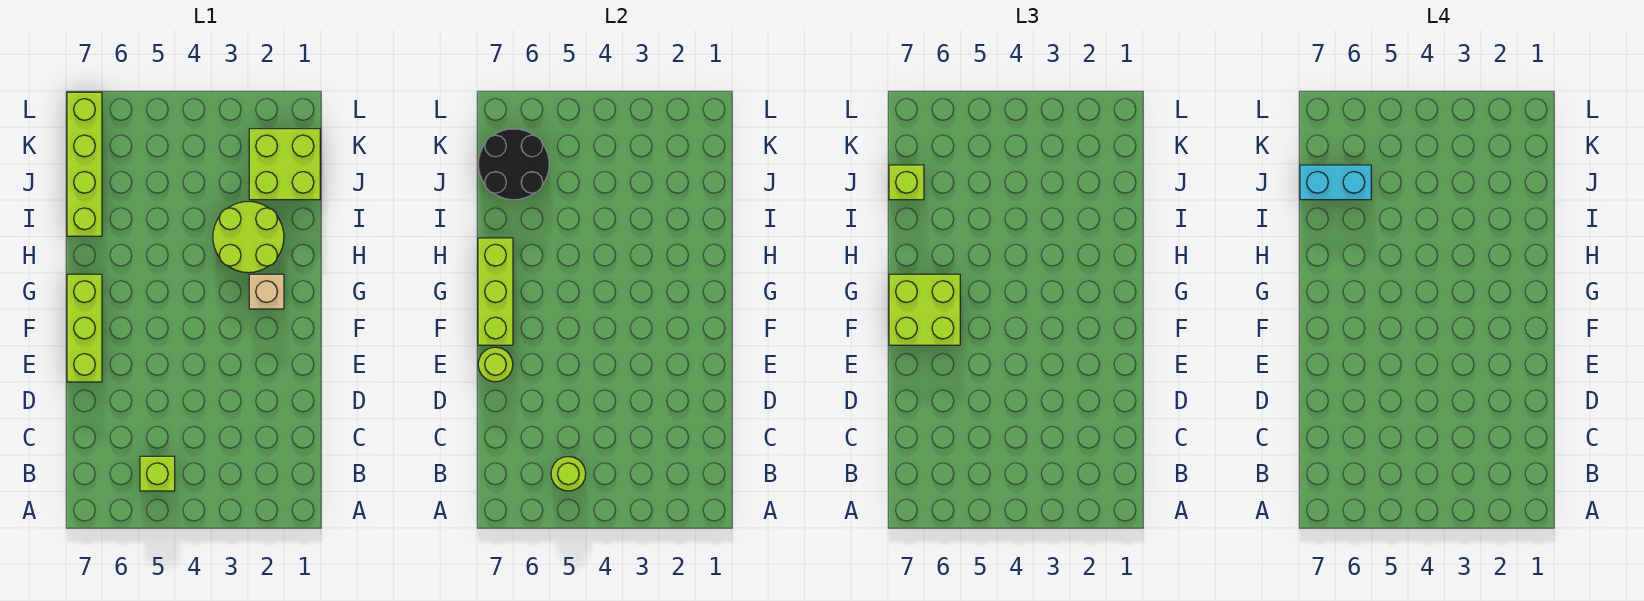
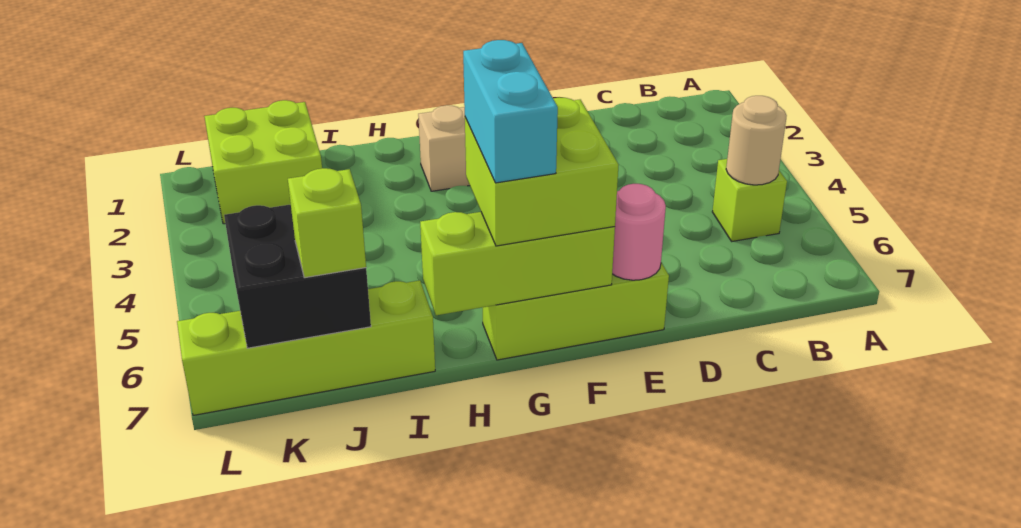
lime 1x1 round brick [551,457,586,491] -> tan 1x1 round brick [726,96,787,185]
lime 1x1 round brick [478,347,513,382] -> pink 1x1 round brick [612,184,666,280]
lime 2x2 round brick [213,202,284,273] -> none
black 2x2 round brick [478,129,549,200] -> black 2x2 brick [224,204,371,348]
cyan 1x2 brick [1300,165,1371,200] -> cyan 1x2 brick moved to [463,40,558,183]

